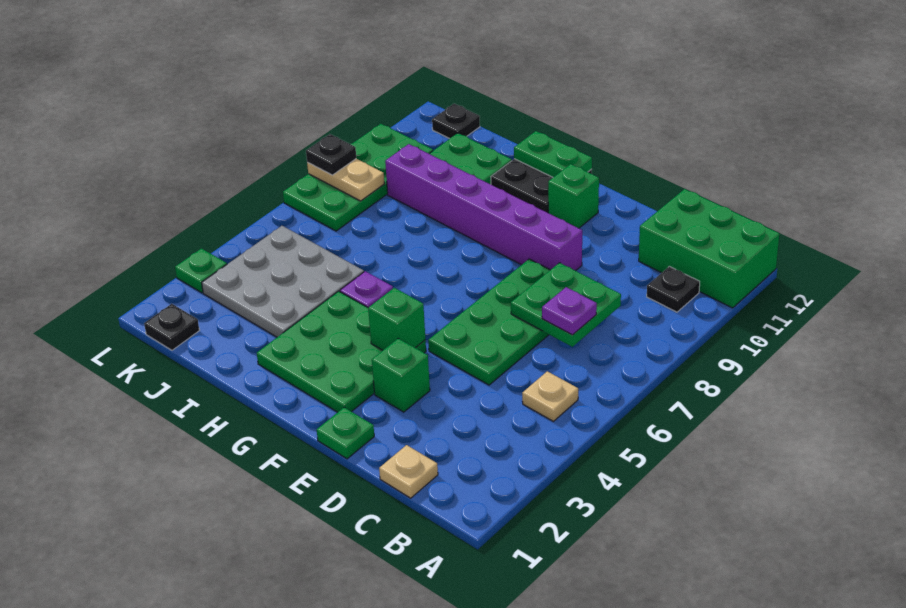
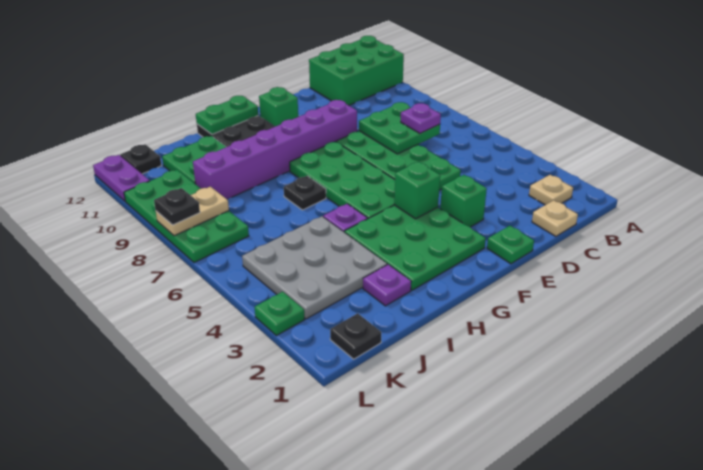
tan 1x1 plate [522,371,578,421] -> tan 1x1 plate moved to [529,175,573,205]
black 1x1 plate [647,266,700,312] -> black 1x1 plate moved to [284,176,326,210]
none -> green 2x4 plate [290,142,395,218]
none -> purple 1x1 plate [363,264,411,306]
none -> purple 1x2 plate [93,155,150,201]

